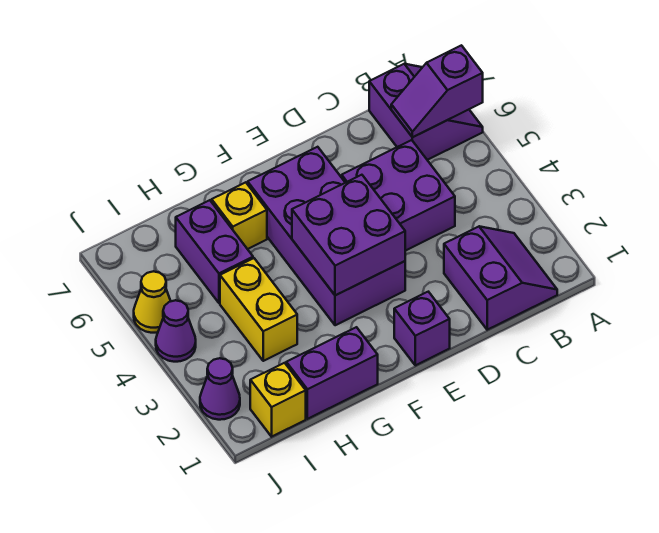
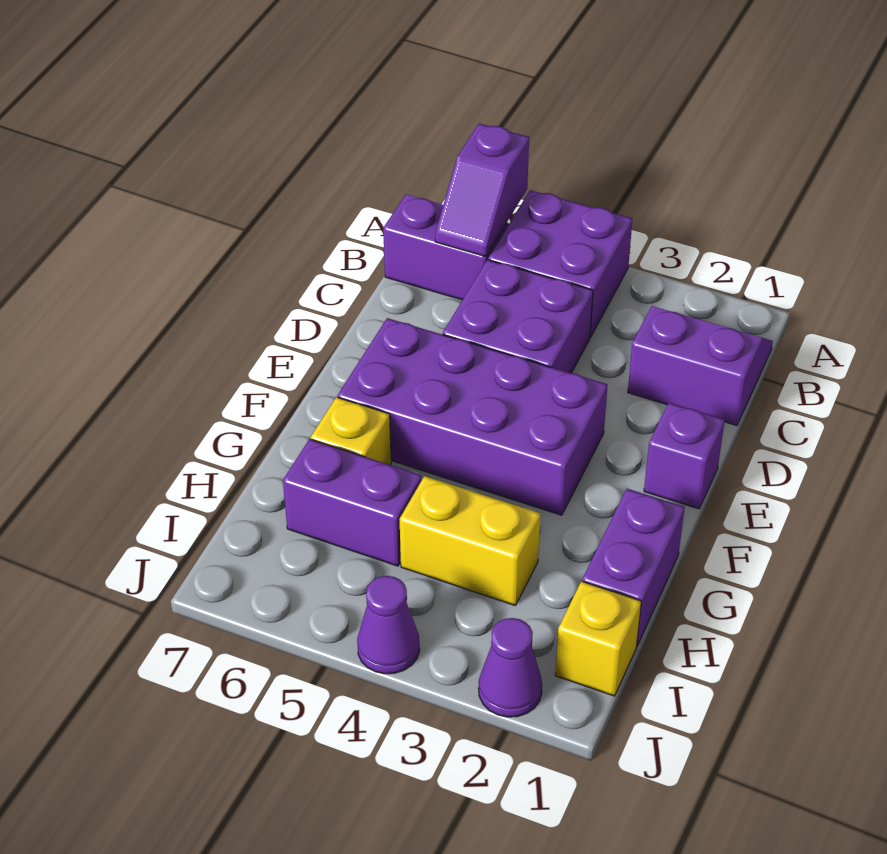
purple 2x2 brick [292,175,405,295] -> purple 2x2 brick moved to [488,190,632,338]
yellow 1x1 cone [134,271,171,333] -> none

